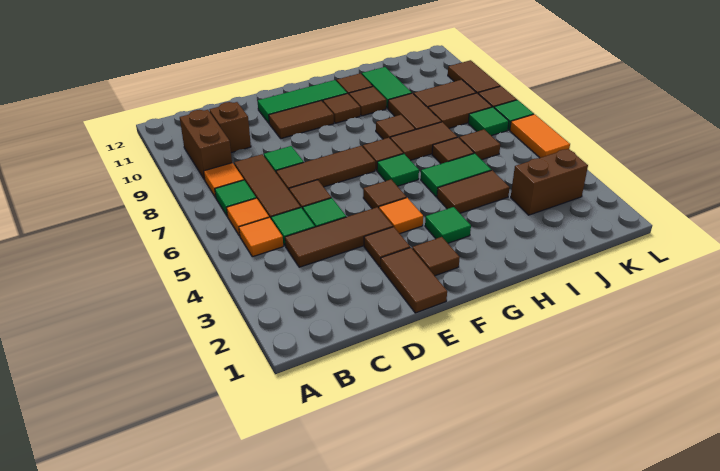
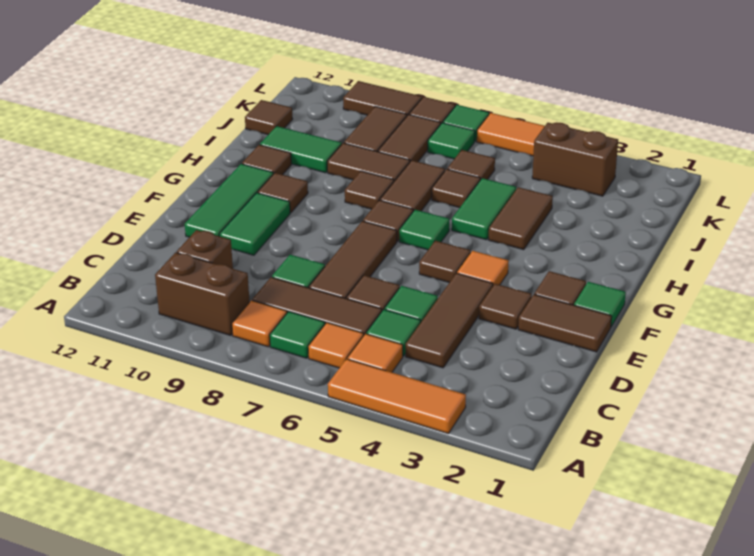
none -> orange 1x3 tile [328,359,466,434]
brown 1x2 tile [269,101,334,139] -> green 1x2 tile [220,193,290,255]
green 1x1 tile [425,207,471,243] -> green 1x1 tile moved to [574,282,626,327]
brown 1x1 tile [349,87,386,116] -> brown 1x1 tile moved to [245,100,293,135]
brown 1x2 brick [511,149,588,215] -> brown 1x2 brick turned to [532,122,618,196]

